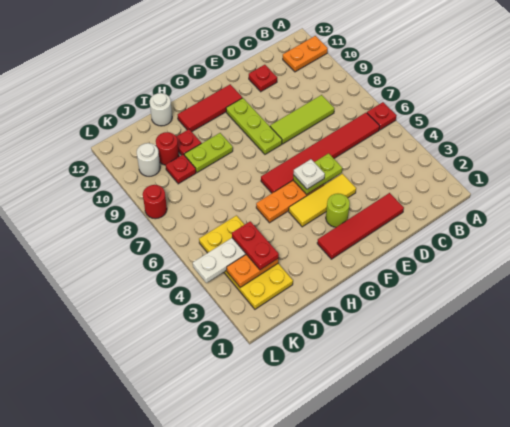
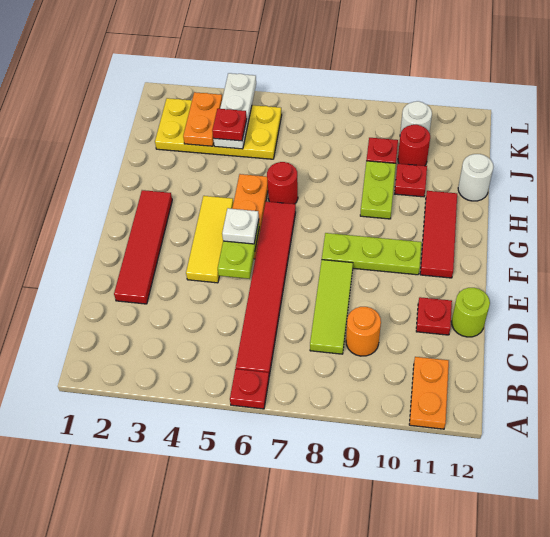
none -> orange 1x1 round brick [346,307,381,356]
lime 1x1 round brick [326,194,350,227] -> lime 1x1 round brick moved to [451,288,490,337]
red 1x2 plate [232,221,279,270] -> red 1x1 plate [212,109,247,141]
red 1x1 round brick [143,185,167,219] -> red 1x1 round brick moved to [267,162,298,204]

